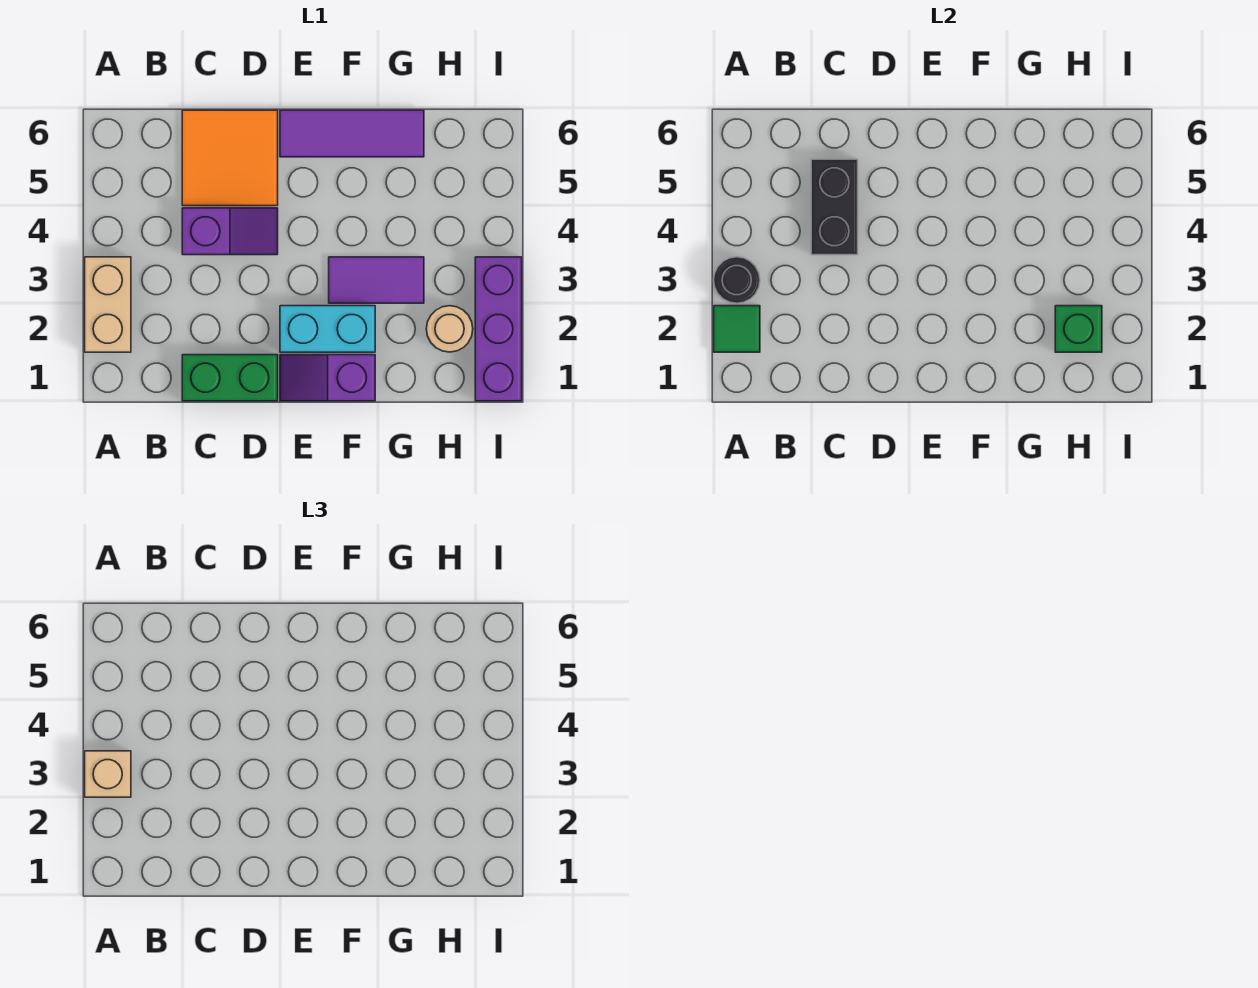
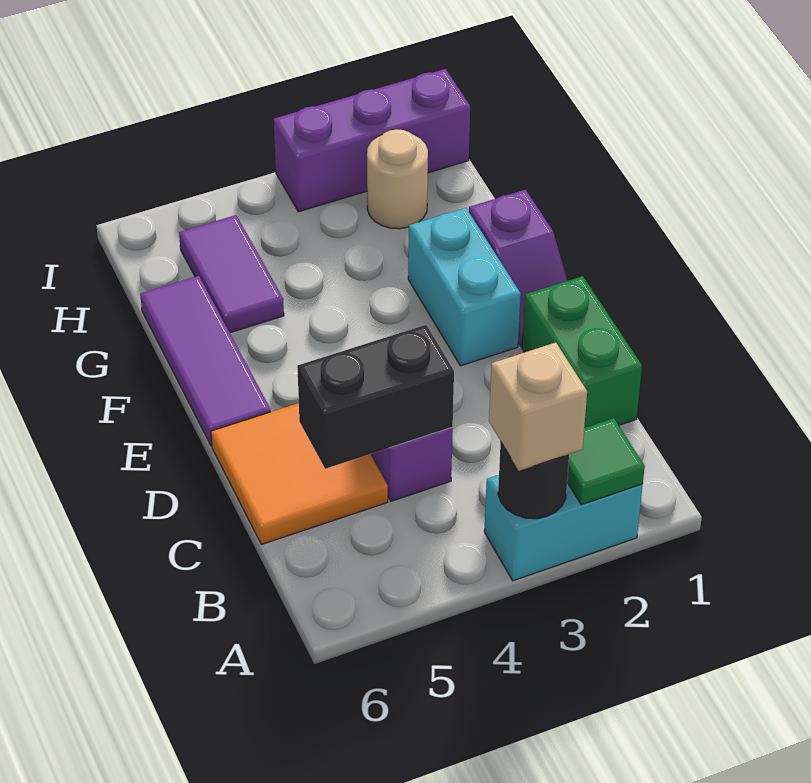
tan 1x2 brick [85,257,131,352] -> cyan 1x2 brick [484,475,643,581]
purple 1x2 tile [329,257,424,303] -> purple 1x2 tile moved to [179,215,284,333]
green 1x1 brick [1055,306,1102,352] -> none

